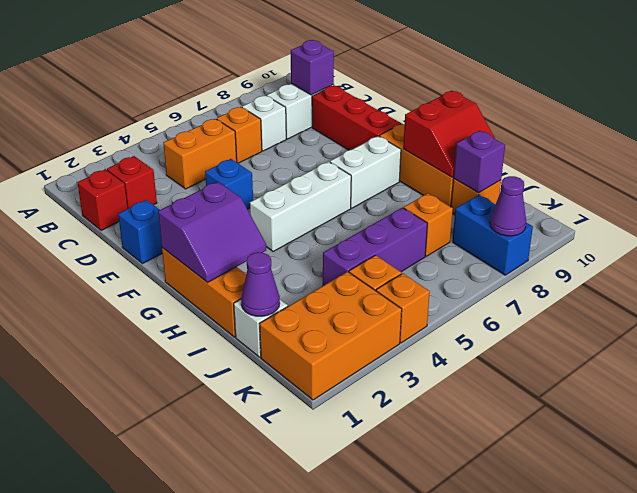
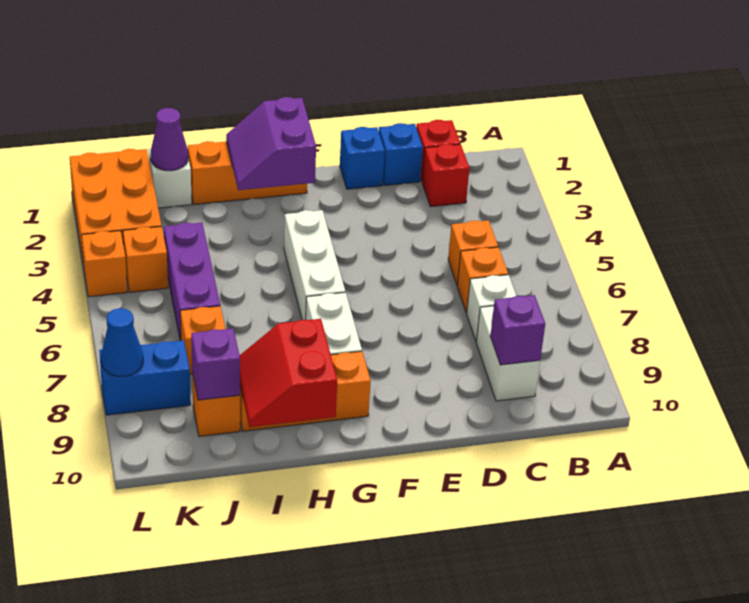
orange 1x2 brick [163,119,237,189] -> orange 1x1 brick [448,220,498,284]
red 1x3 brick [312,86,401,150] -> none
blue 1x1 brick [205,159,253,209] -> blue 1x1 brick moved to [379,123,423,185]
purple 1x1 cone [490,176,526,236] -> blue 1x1 cone [101,308,143,376]

